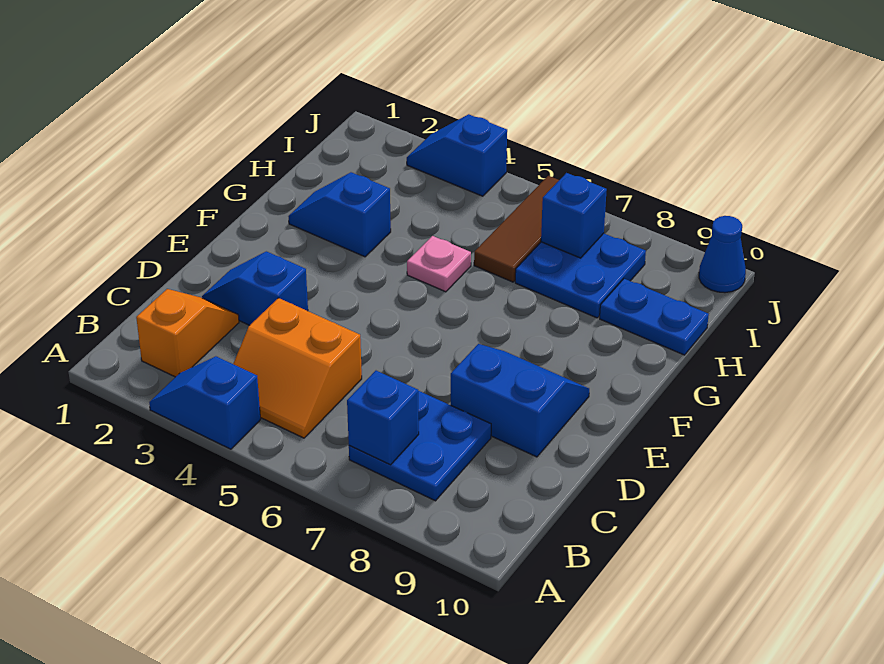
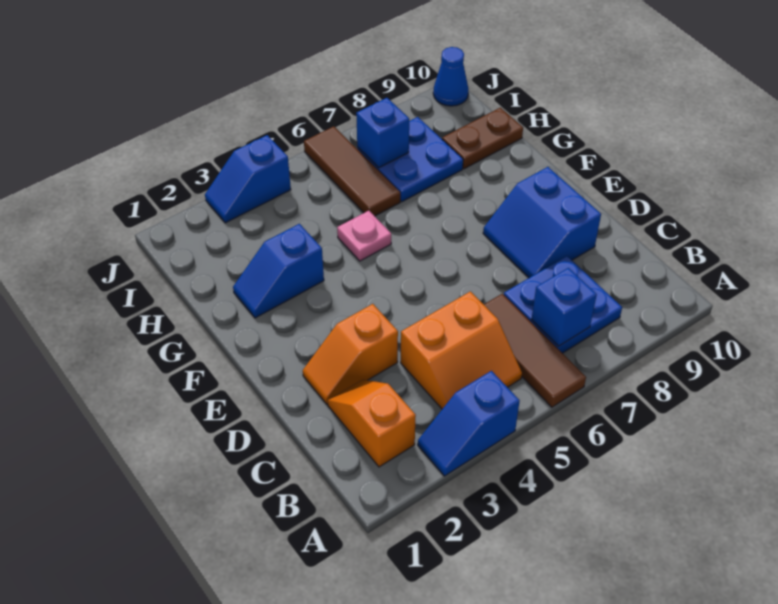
none -> brown 1x3 tile [484,294,586,407]
blue 1x2 slope [202,251,308,325] -> orange 1x2 slope [303,304,398,404]
blue 2x2 slope [451,344,589,457] -> blue 2x2 slope turned to [483,167,601,278]
blue 1x2 plate [600,279,709,355] -> brown 1x2 plate [442,108,523,169]

